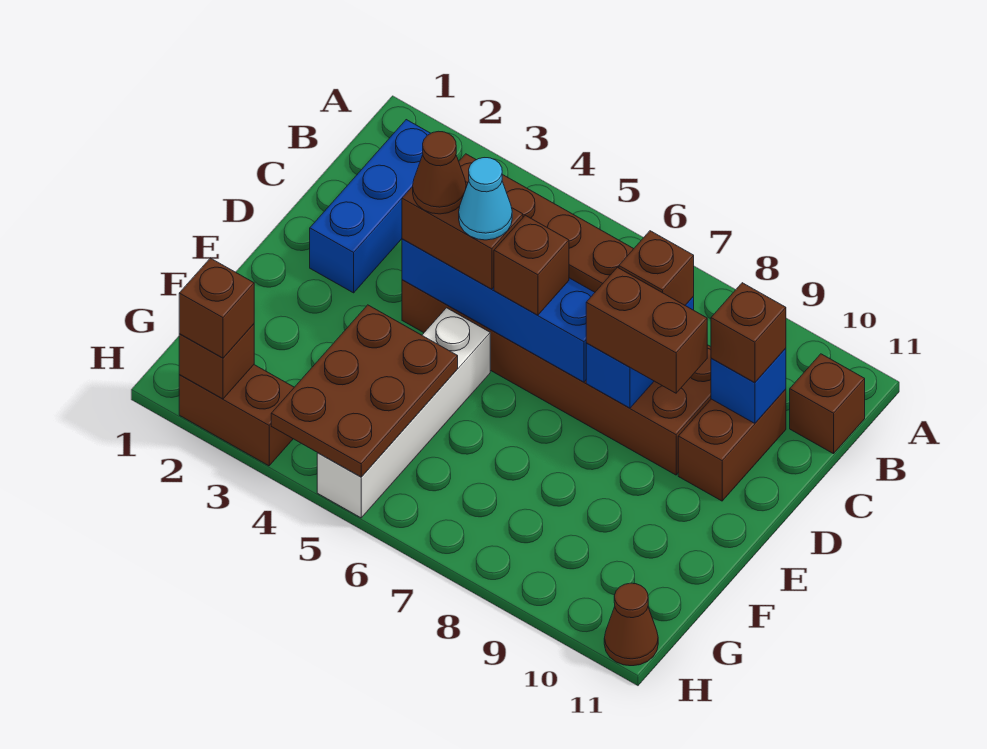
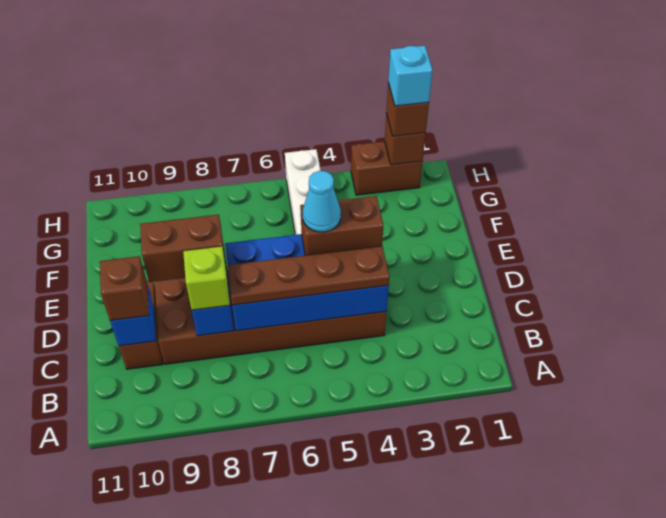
blue 1x3 brick [310,120,431,293] -> none
brown 1x1 brick [790,354,865,454] -> none
brown 1x1 brick [619,231,694,305] -> lime 1x1 brick [183,246,230,310]
brown 1x1 cone [413,131,466,214] -> none
brown 1x1 brick [494,215,569,315] -> none
brown 2x3 plate [271,305,458,477] -> none
none -> cyan 1x1 brick [388,46,433,106]
brown 1x1 cone [604,583,658,666] -> none

